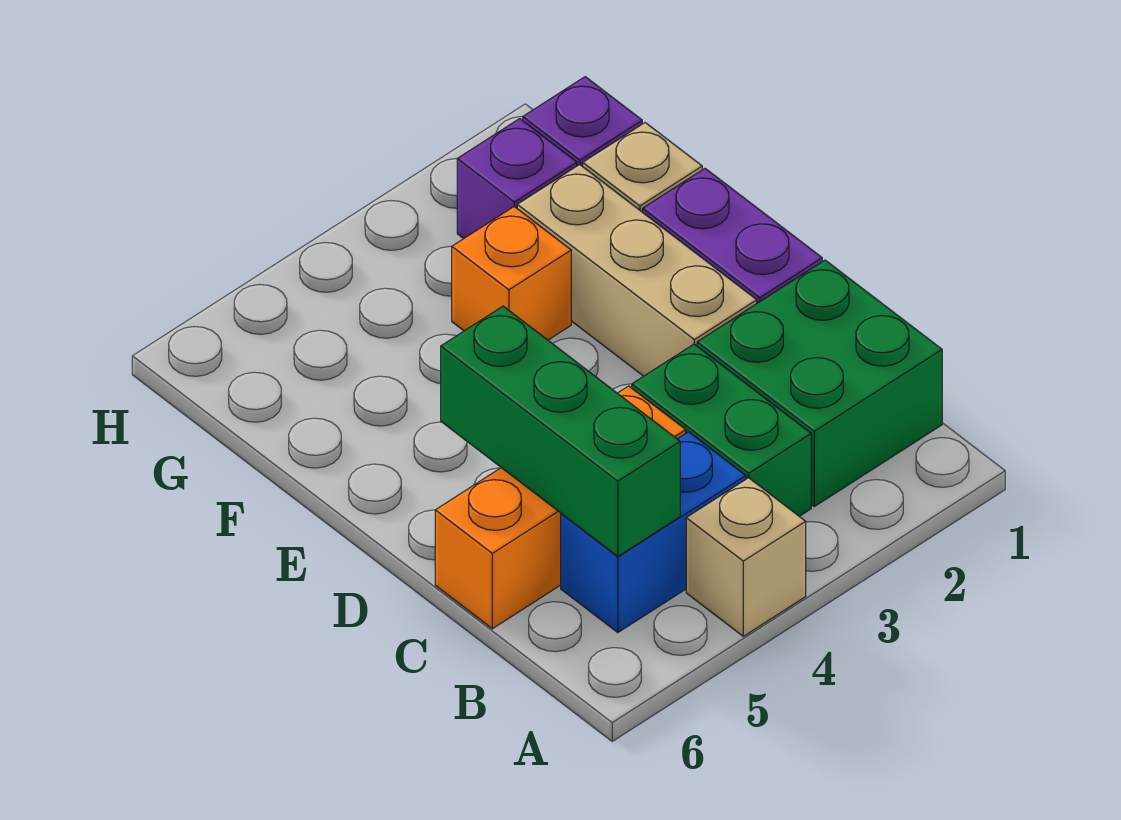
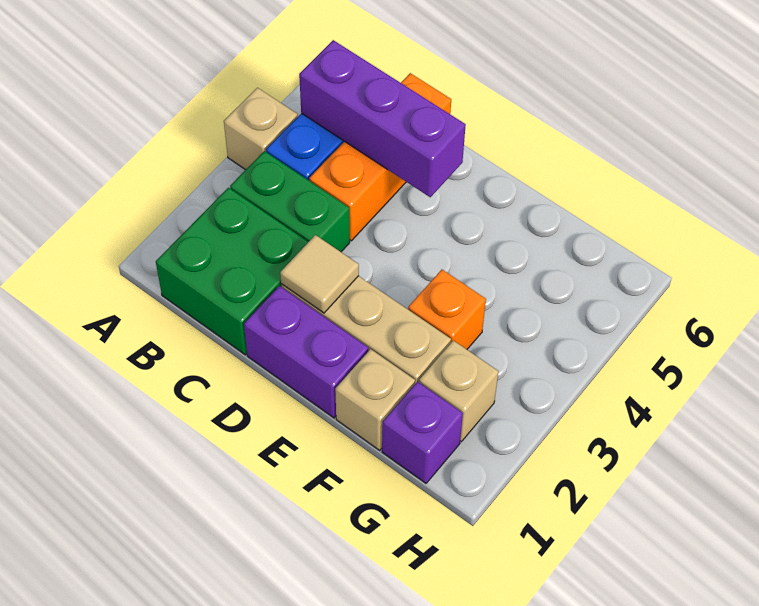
green 1x3 brick [441,306,680,556] -> purple 1x3 brick [299,40,466,197]
none -> tan 1x1 tile [280,235,359,313]
purple 1x1 brick [457,119,577,239] -> tan 1x1 brick [419,341,498,442]

